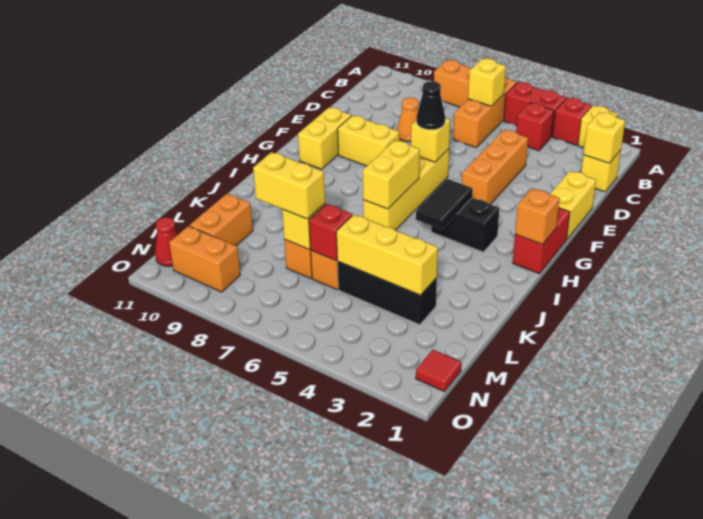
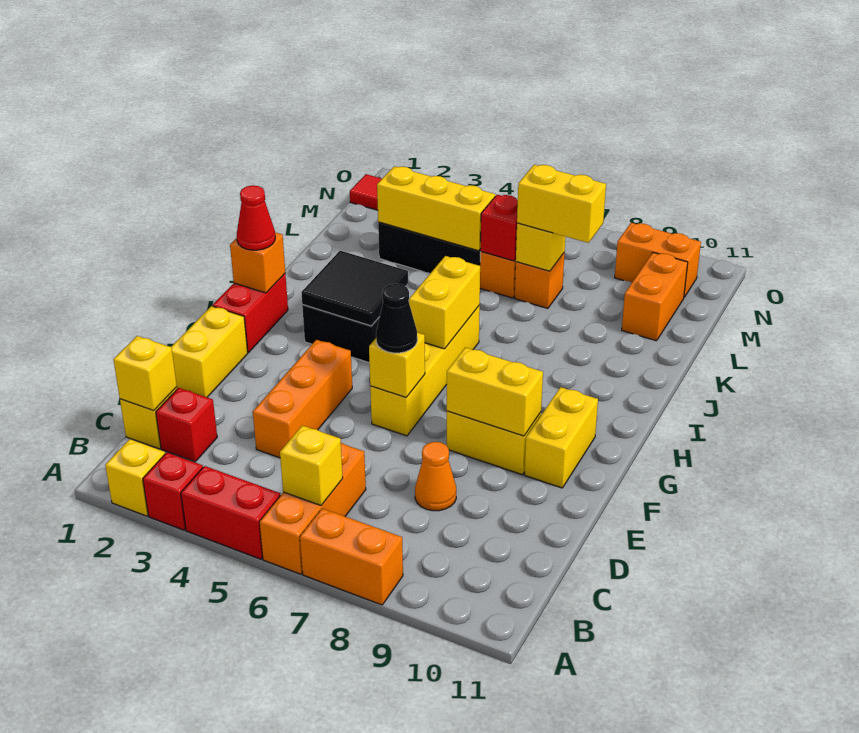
red 1x1 brick [516,103,554,151] -> red 1x1 brick moved to [156,388,217,462]
none -> yellow 1x2 brick [447,347,543,436]
black 1x2 tile [416,179,473,230] -> black 2x2 tile [301,251,408,326]
red 1x1 cone [155,217,178,266] -> red 1x1 cone moved to [237,185,275,250]

